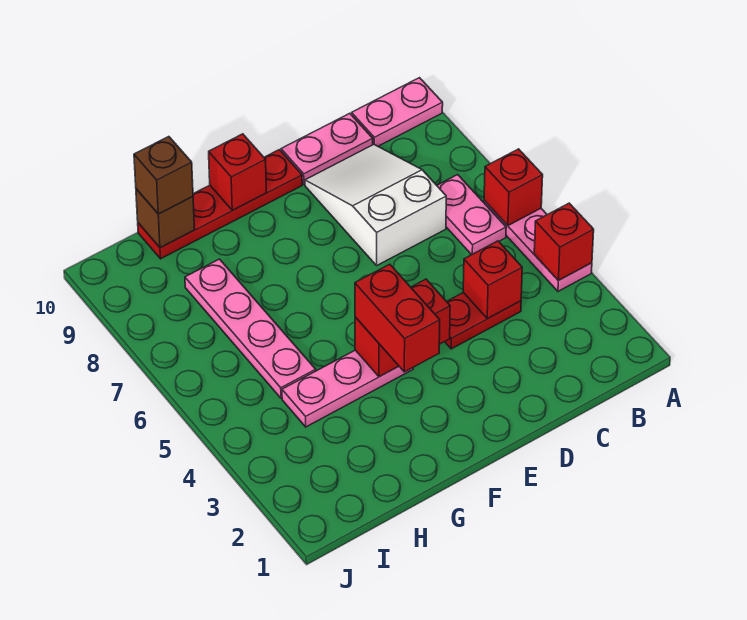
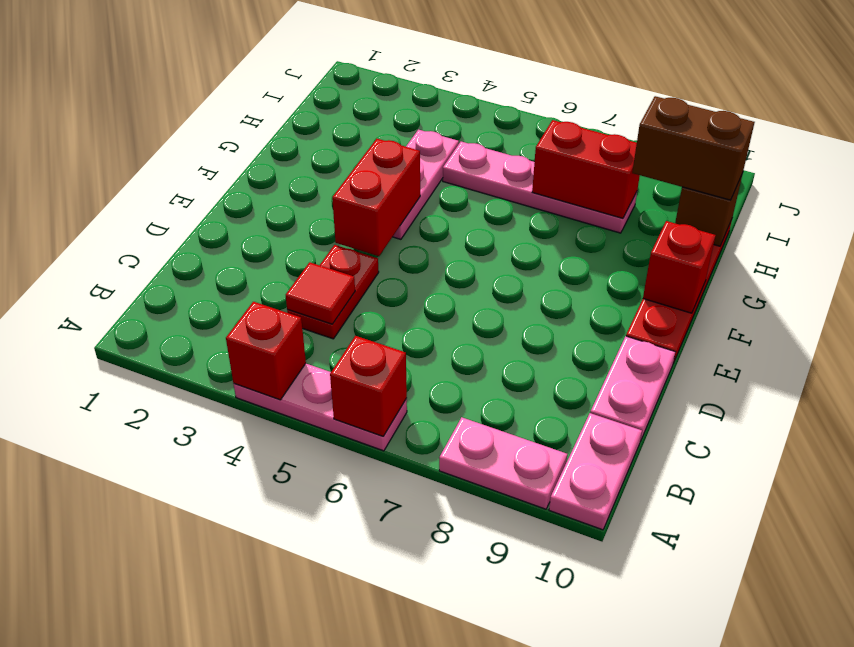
pink 1x2 plate [437,175,506,255] -> pink 1x2 plate moved to [439,417,567,509]
red 1x1 brick [463,241,522,319] -> red 1x1 tile [286,262,355,324]
white 2x3 slope [305,144,446,265] -> none
red 1x2 brick [355,264,440,372] -> red 1x2 brick moved to [532,120,640,218]
brown 1x1 brick [134,137,193,214] -> brown 1x2 brick [632,96,755,200]

